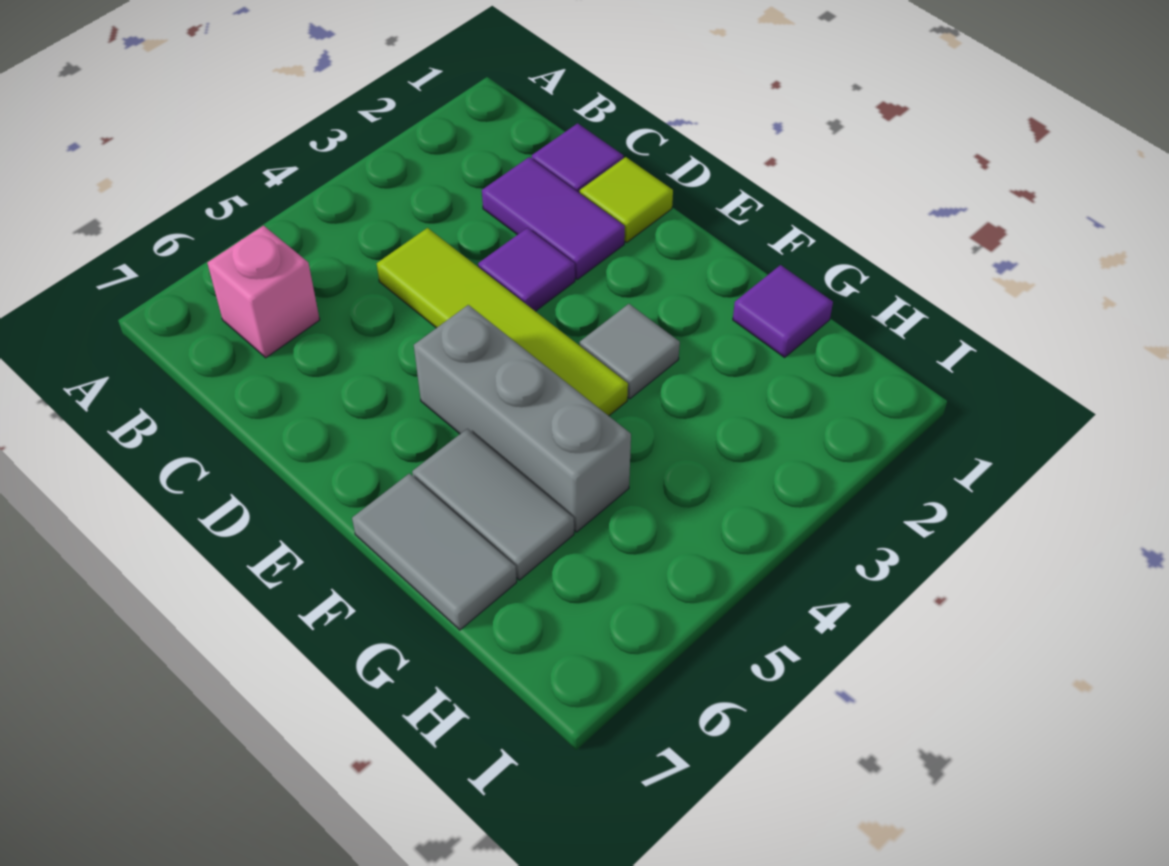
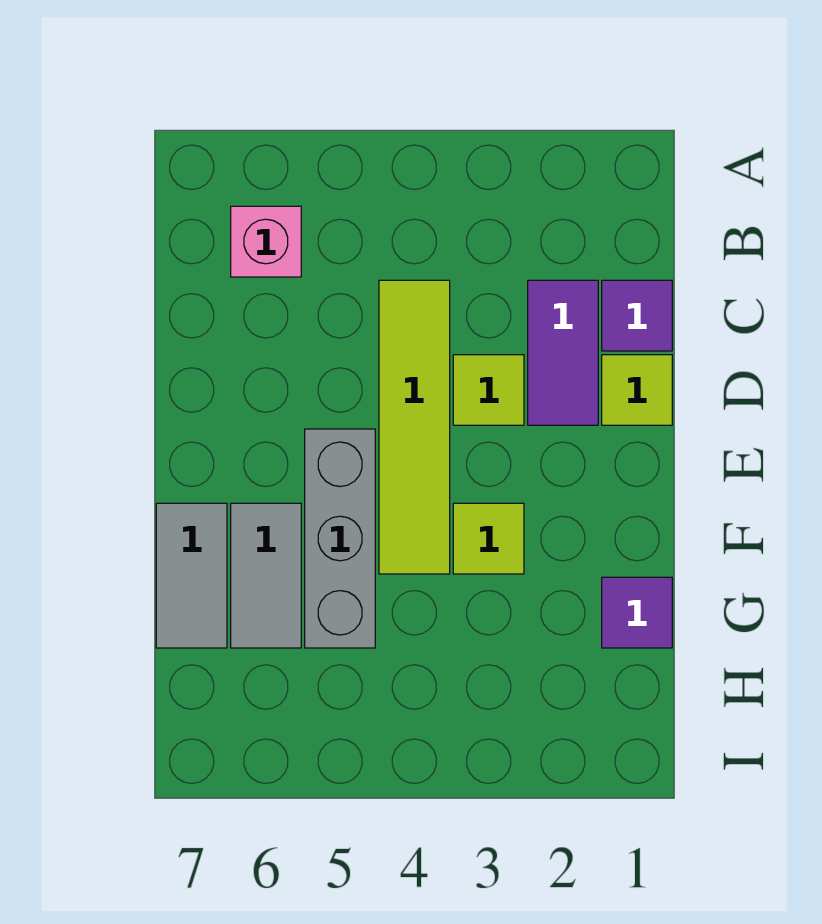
purple 1x1 tile [478,228,575,311] -> lime 1x1 tile [453,355,524,425]
grey 1x1 tile [580,304,680,399] -> lime 1x1 tile [453,503,524,574]

